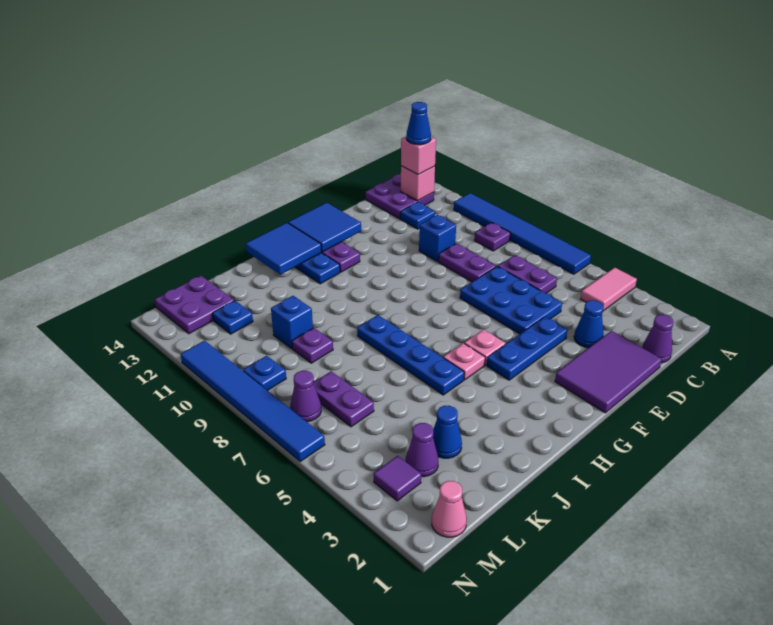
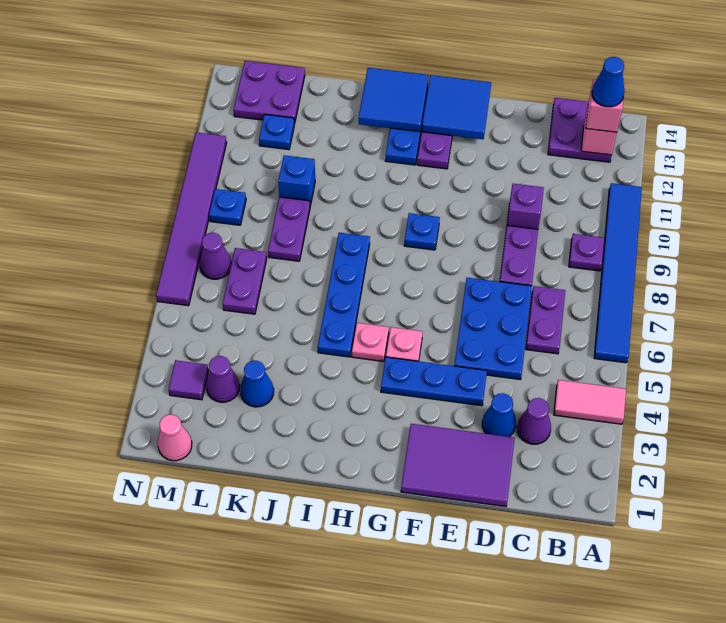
purple 1x1 cone [642,315,673,363] -> purple 1x1 cone moved to [517,398,551,444]
blue 1x1 plate [400,202,435,229] -> blue 1x1 plate moved to [404,213,440,250]
blue 1x1 brick [419,215,456,262] -> purple 1x1 brick [507,184,544,229]
purple 1x1 plate [292,328,333,363] -> purple 1x2 plate [268,197,310,261]
blue 1x6 tile [181,341,325,461] -> purple 1x6 tile [156,132,226,306]

